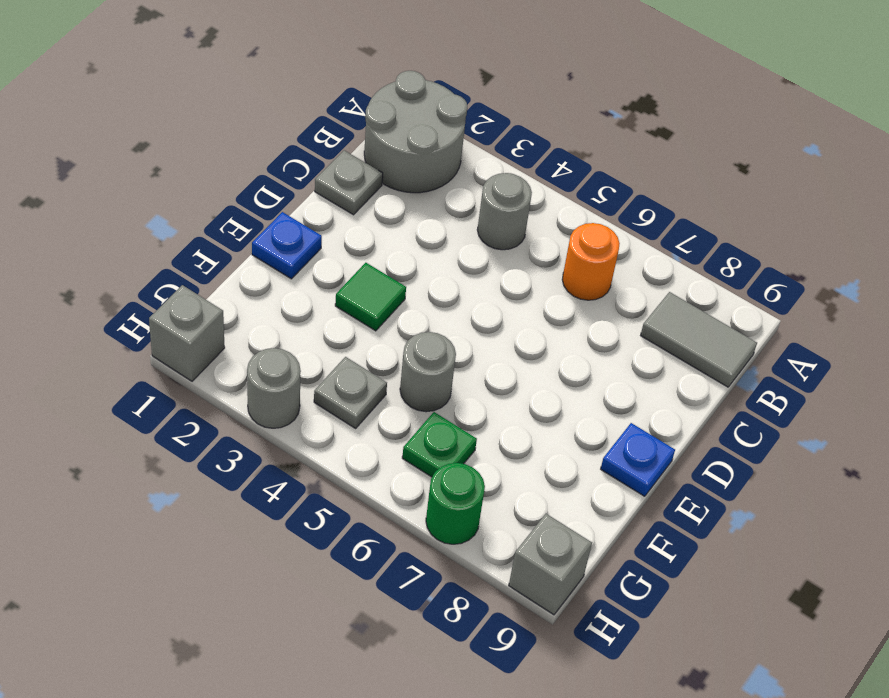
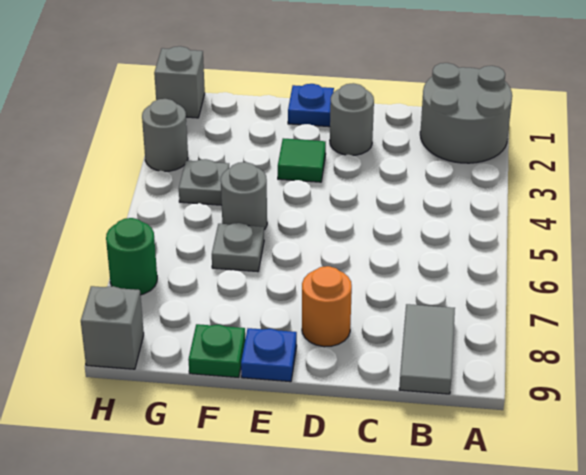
grey 1x1 round brick [477,173,532,250] -> grey 1x1 round brick moved to [330,83,374,155]
orange 1x1 round brick [562,223,620,300] -> orange 1x1 round brick moved to [302,266,352,347]
grey 1x1 plate [315,150,383,215] -> grey 1x1 plate moved to [212,223,264,272]
green 1x1 plate [402,412,477,477] -> green 1x1 plate moved to [188,324,245,377]

